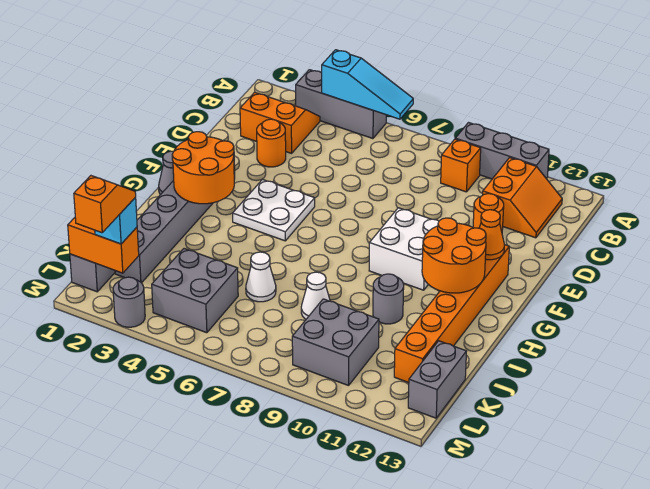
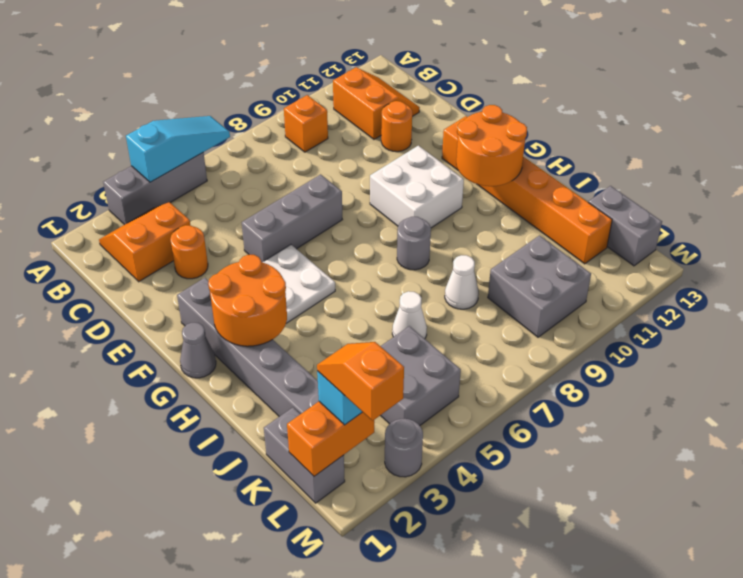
grey 1x3 brick [455,123,549,179] -> grey 1x3 brick moved to [242,174,342,262]
orange 1x1 cone [479,210,504,260] -> none
grey 1x1 round brick [373,274,404,324] -> grey 1x1 round brick moved to [397,217,431,270]

